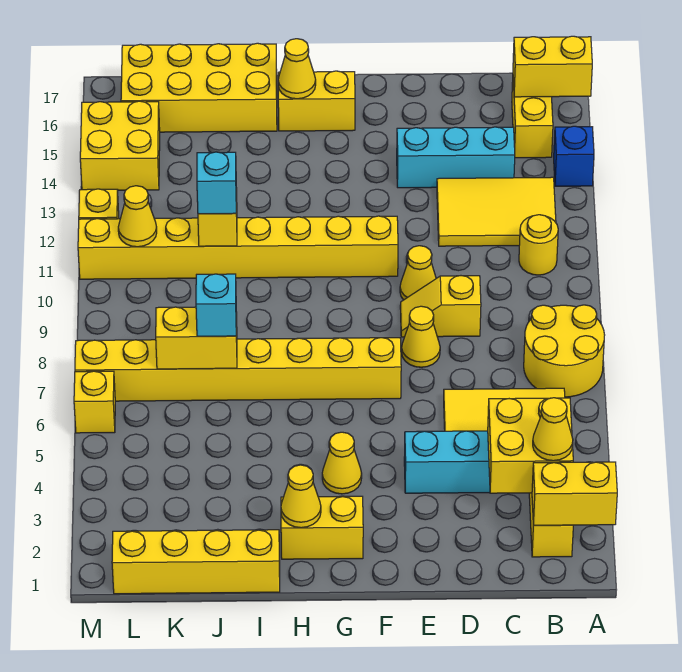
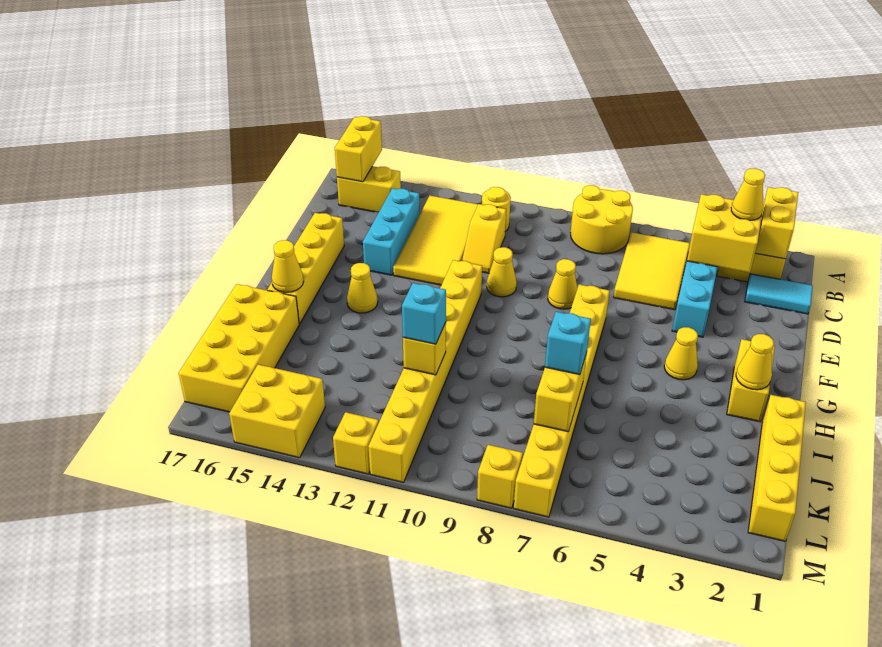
blue 1x1 brick [554,126,594,186] -> none
yellow 2x3 tile [437,177,556,246] -> yellow 2x4 tile [393,196,478,285]
none -> cyan 1x2 tile [745,274,813,314]
yellow 1x2 slope [400,276,481,337] -> yellow 1x2 slope moved to [462,204,506,273]
yellow 1x2 brick [278,71,355,131] -> yellow 1x4 brick [267,213,344,324]
yellow 1x1 cone [118,186,157,247] -> yellow 1x1 cone moved to [347,263,378,313]
yellow 1x1 brick [74,371,115,433] -> yellow 1x1 brick moved to [477,445,523,508]

